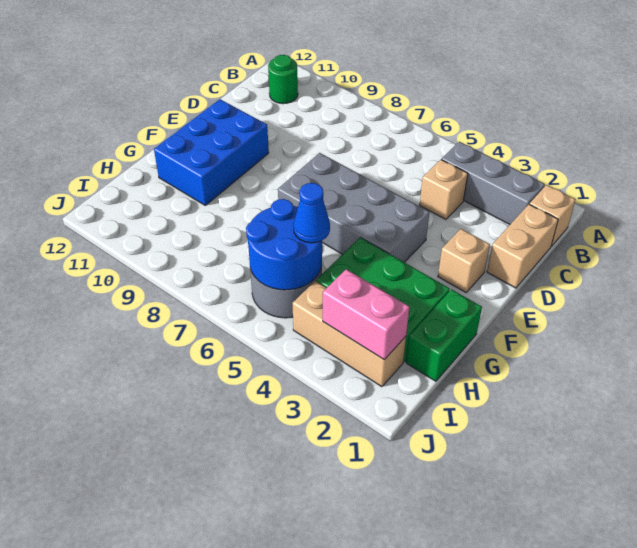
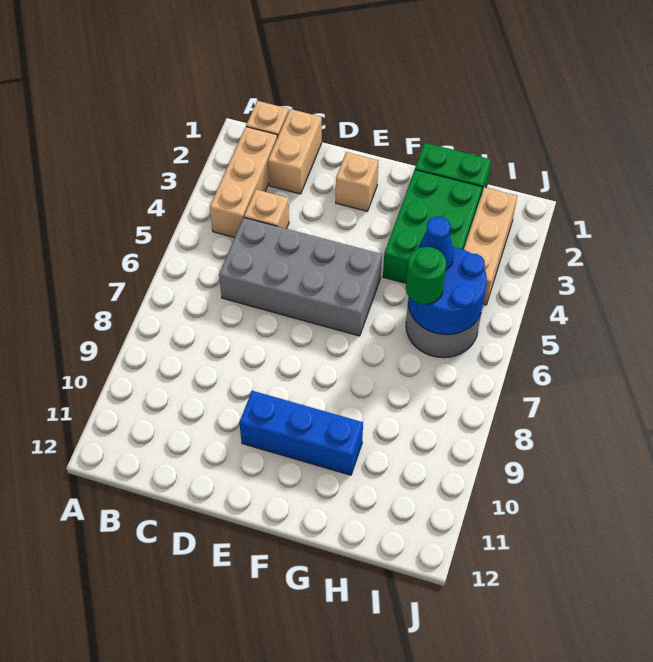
grey 1x3 brick [442,142,545,224] -> tan 1x3 brick [210,127,277,238]
green 1x1 round brick [268,55,298,104] -> green 1x1 round brick moved to [406,247,447,304]
tan 1x2 brick [487,204,558,288] -> tan 1x2 brick turned to [268,109,322,194]
grey 2x4 brick [278,153,429,262] -> grey 2x4 brick turned to [219,218,382,336]
blue 2x3 brick [154,99,269,205] -> blue 1x3 brick [239,391,363,475]
pink 1x2 brick [323,269,410,360] -> none

